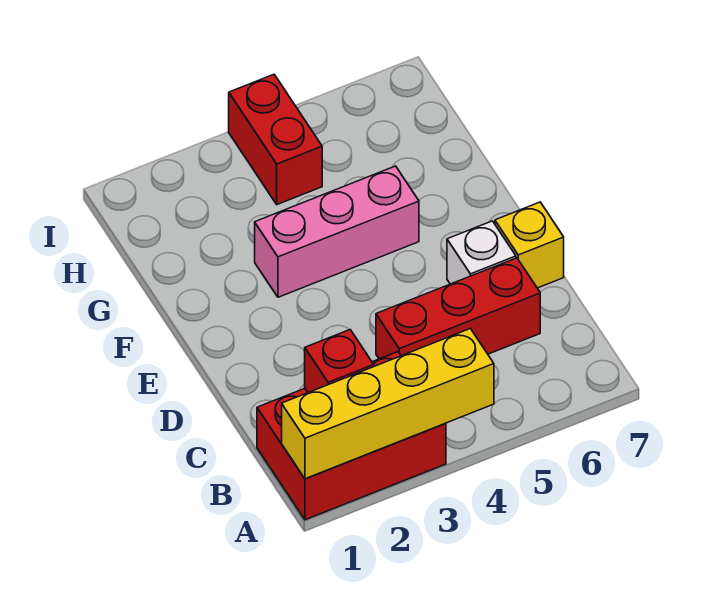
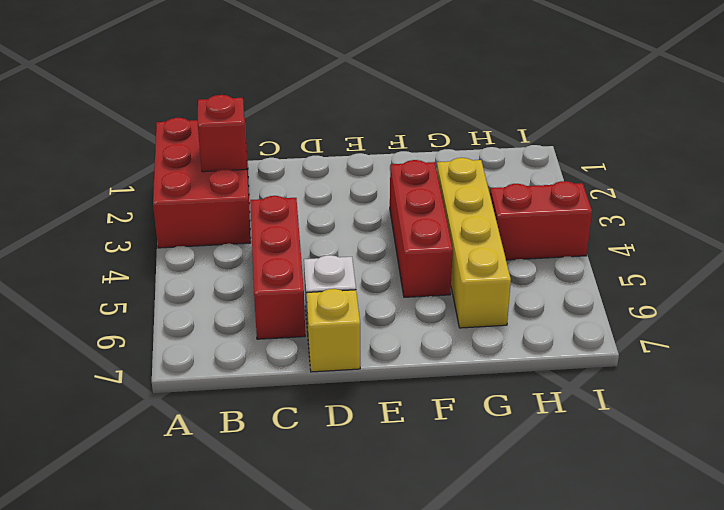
yellow 1x4 brick [282,329,494,479] -> yellow 1x4 brick moved to [437,158,511,328]
pink 1x3 brick [255,166,419,297] -> red 1x3 brick [390,160,453,297]

